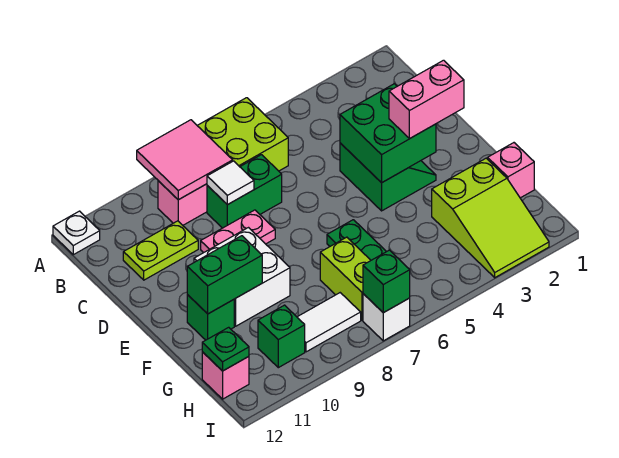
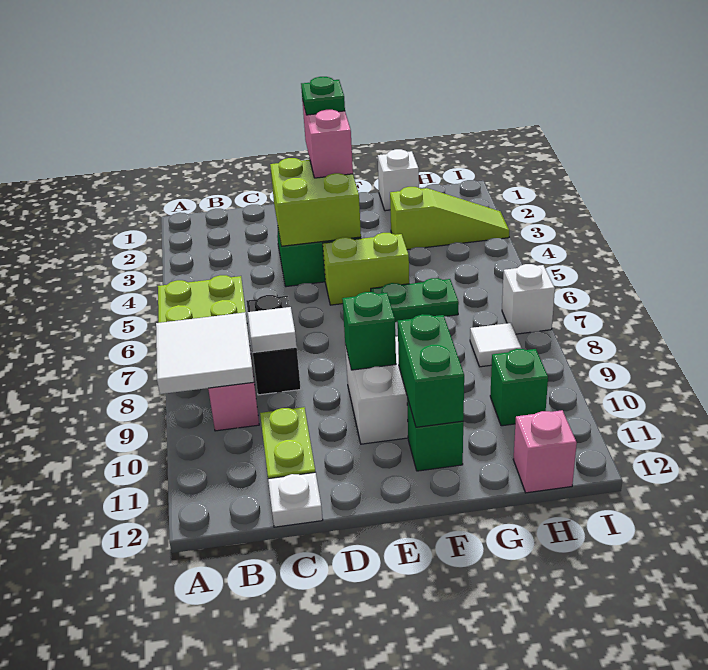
pink 2x2 tile [137,120,233,200] -> white 2x2 tile [156,312,254,394]
white 1x1 plate [53,211,100,255] -> white 1x1 plate moved to [268,472,323,527]
green 1x2 brick [207,155,282,228] -> black 1x2 brick [246,295,301,395]
green 2x2 brick [340,84,436,183] -> lime 2x2 brick [270,158,361,246]
pink 1x2 plate [201,210,275,253] -> none
pink 1x1 brick [488,143,534,198] -> white 1x1 brick [378,149,419,211]
lime 2x3 slope [432,158,549,278] -> lime 1x3 slope [390,187,509,250]
lime 1x2 brick [320,237,371,320] -> lime 1x2 brick moved to [323,233,409,305]
white 1x2 tile [297,293,361,352] -> white 1x1 tile [470,323,522,367]
green 1x1 plate [202,327,249,371] -> green 1x1 plate moved to [301,77,345,115]
green 1x1 brick [363,250,410,313] -> green 1x1 brick moved to [342,292,396,370]

